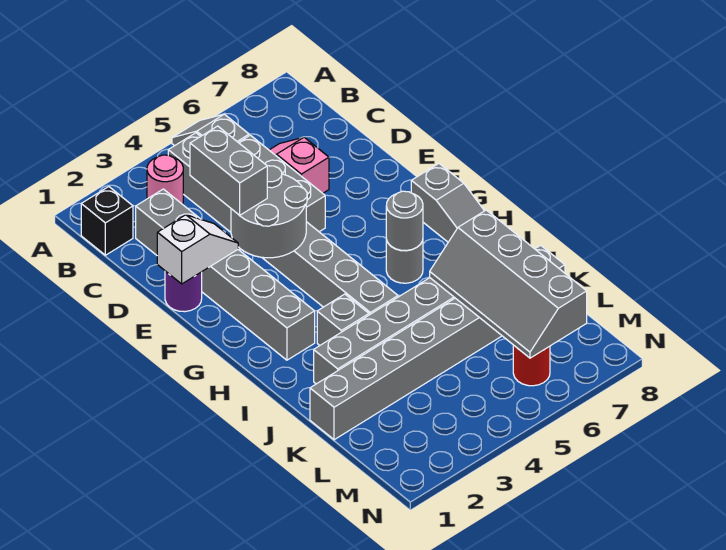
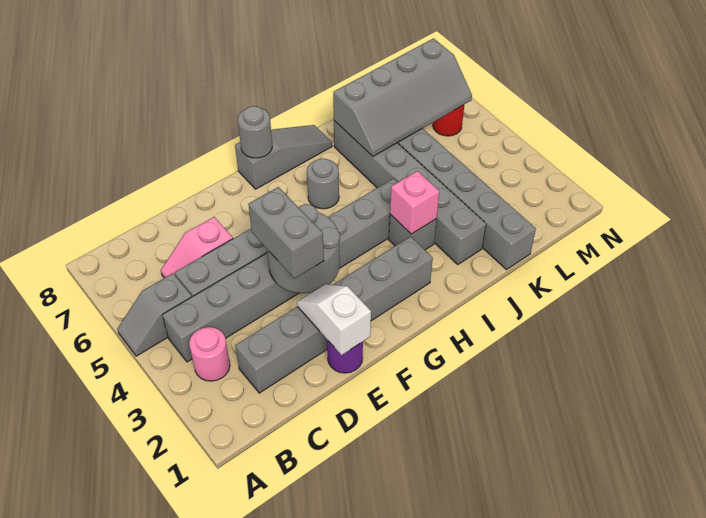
black 1x1 brick [81,187,133,255] -> none
grey 1x2 brick [190,126,267,215] -> grey 1x2 brick turned to [248,187,324,279]
grey 1x1 round brick [386,191,423,251] -> grey 1x1 round brick moved to [238,106,272,158]
none -> pink 1x1 brick [390,171,439,234]

